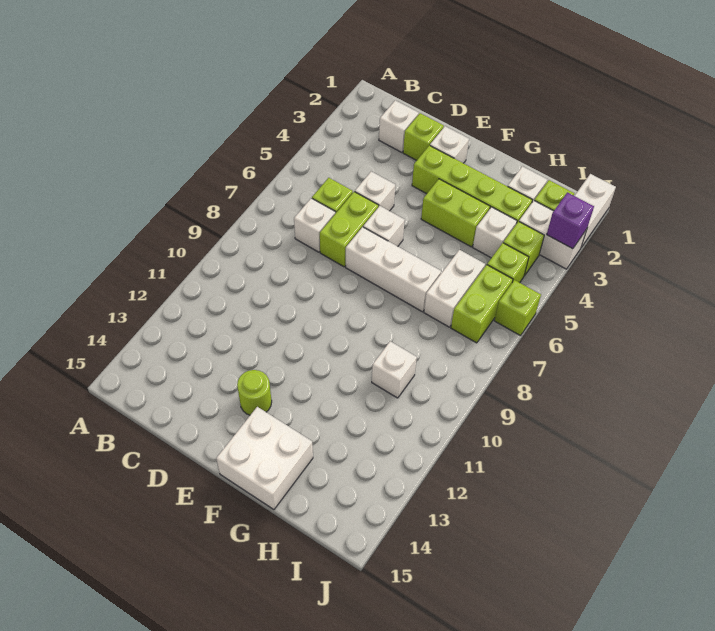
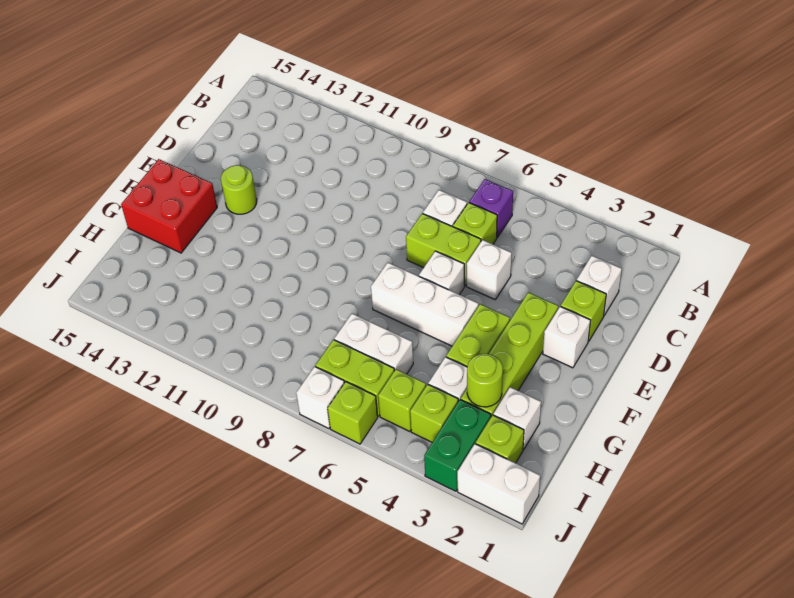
white 1x3 brick [346,227,441,312] -> white 1x3 brick turned to [371,263,479,346]
white 2x2 brick [216,407,313,510] -> red 2x2 brick [121,159,217,253]
none -> lime 1x1 round brick [467,354,503,407]
white 1x1 brick [372,341,417,398] -> white 1x1 brick moved to [296,367,344,429]
white 1x2 brick [519,201,587,269] -> green 1x2 brick [424,400,491,491]
purple 1x1 brick [547,193,594,249] -> purple 1x1 brick moved to [469,179,513,237]

